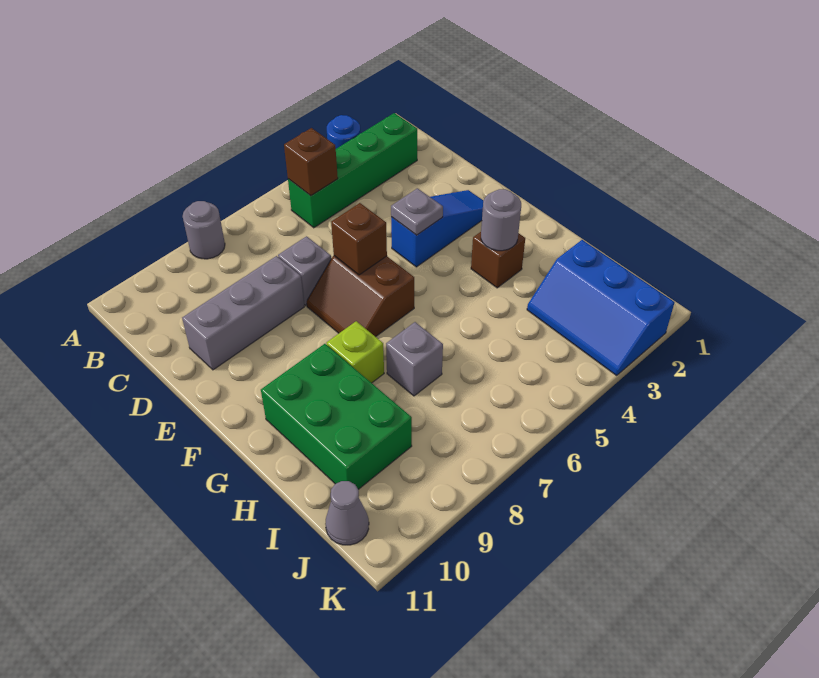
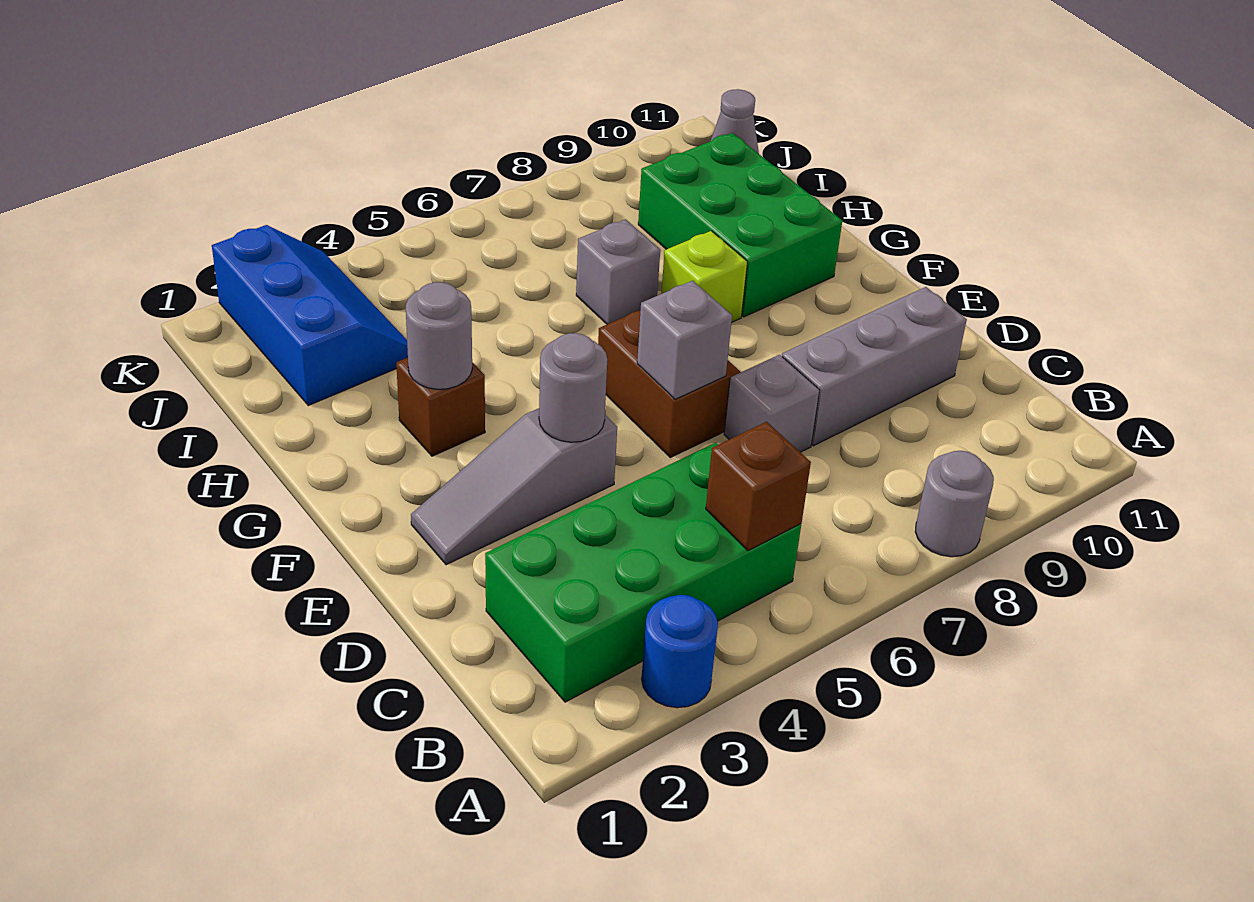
green 1x4 brick [288,113,417,228] -> green 2x4 brick [485,443,801,702]
blue 1x3 slope [391,190,483,267] -> grey 1x3 slope [411,408,617,565]
grey 1x1 plate [391,188,443,235] -> grey 1x1 round brick [539,333,607,442]
brown 1x1 brick [331,203,387,275] -> grey 1x1 brick [637,281,732,399]

